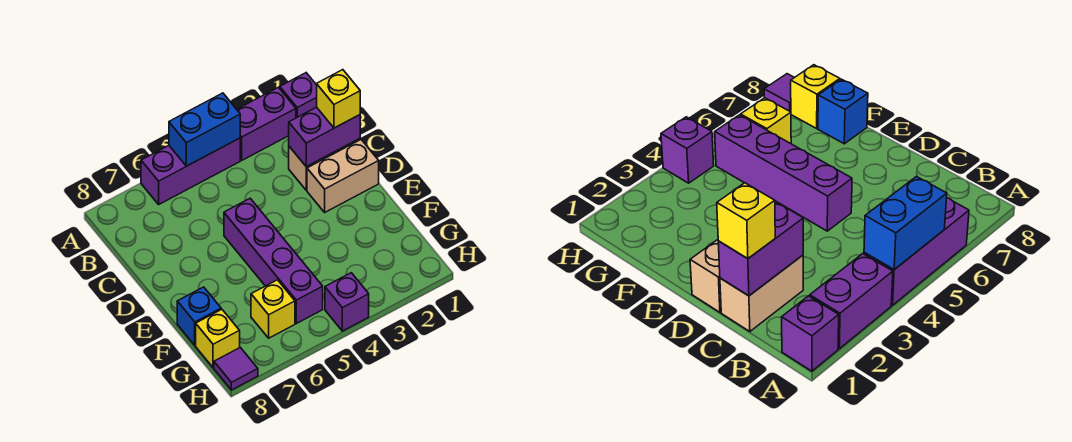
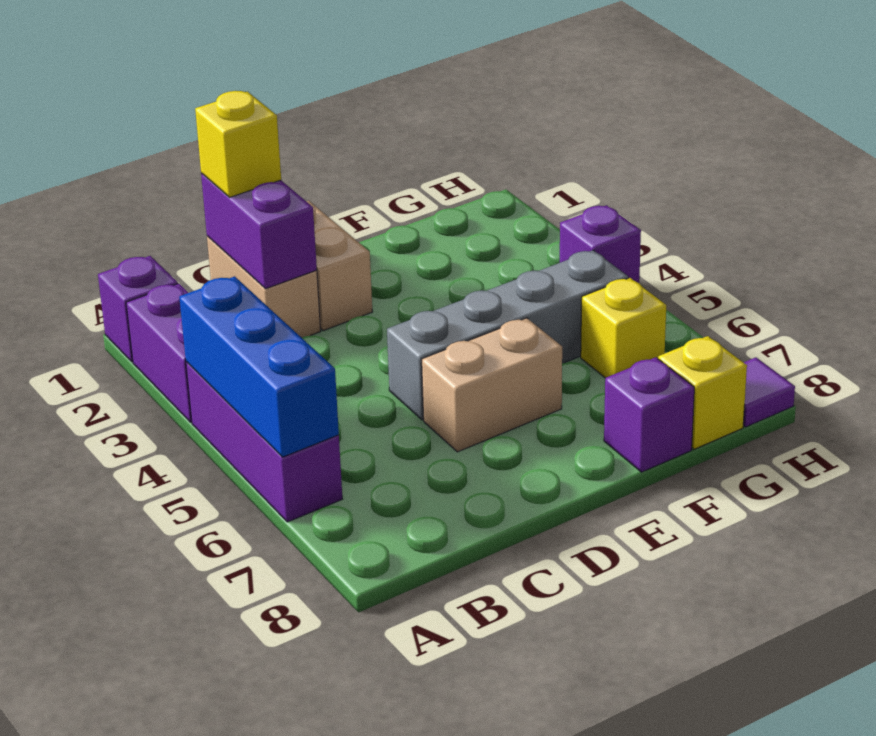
blue 1x2 brick [169,93,240,166] -> blue 1x3 brick [179,276,339,457]
purple 1x4 brick [224,199,323,324] -> grey 1x4 brick [387,250,628,420]
none -> tan 1x2 brick [422,318,562,452]
blue 1x1 brick [177,287,221,345] -> purple 1x1 brick [604,357,694,472]

